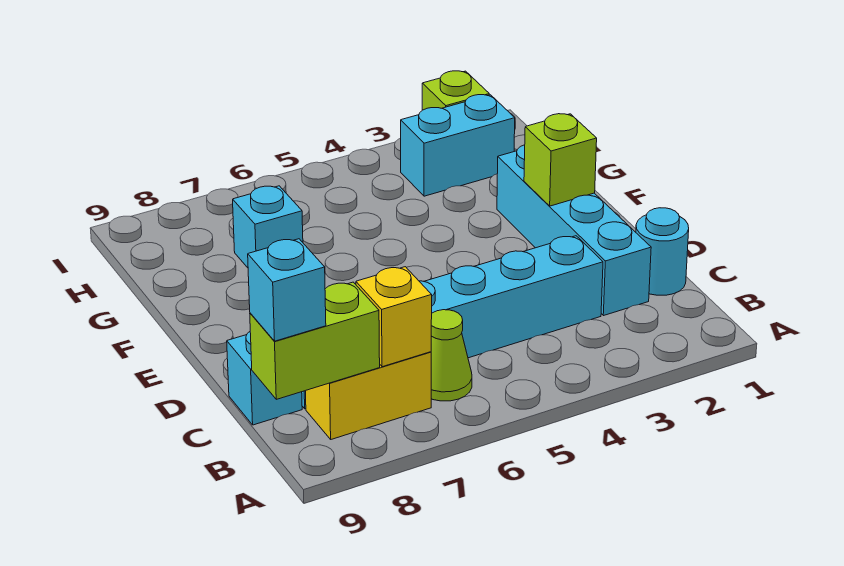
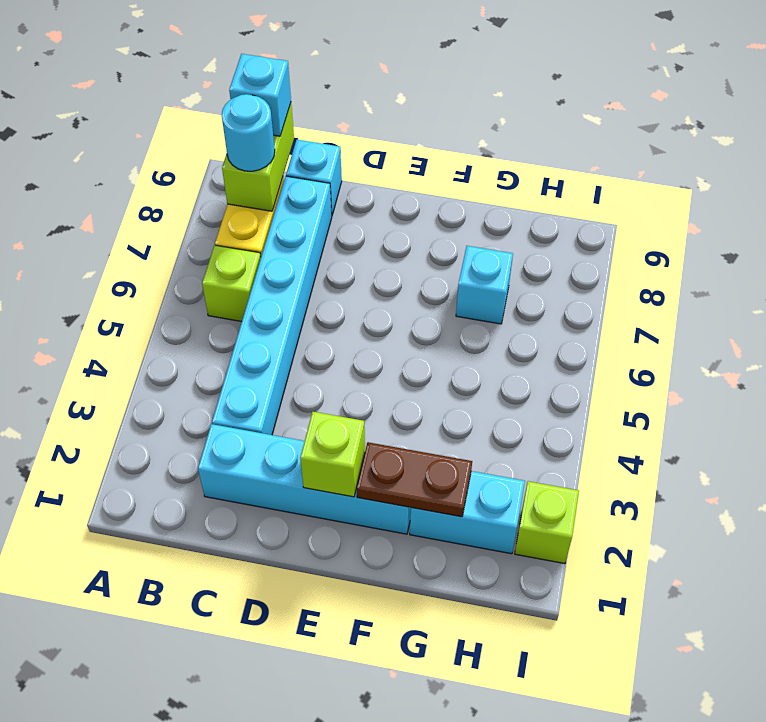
lime 1x1 cone [431,310,472,401] -> lime 1x1 brick [202,245,261,322]
yellow 1x1 brick [356,267,432,367] -> none
cyan 1x1 round brick [636,208,689,295] -> cyan 1x1 round brick moved to [222,94,275,171]
none -> brown 1x2 plate [357,442,472,517]
cyan 1x2 brick [401,95,515,196] -> cyan 1x2 brick turned to [410,471,525,554]

